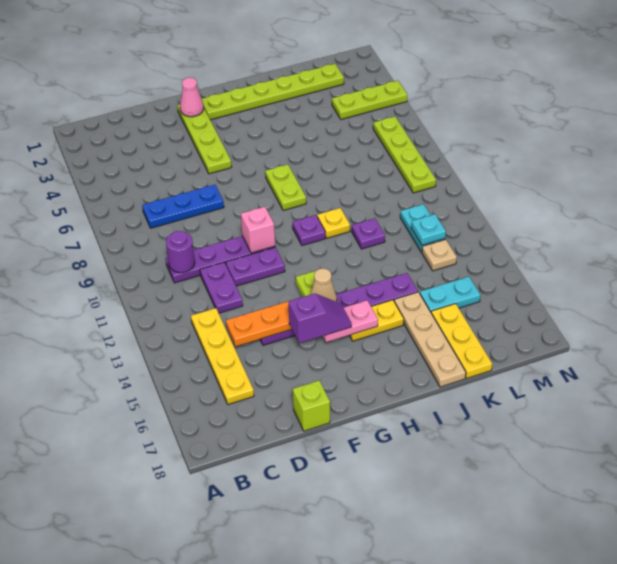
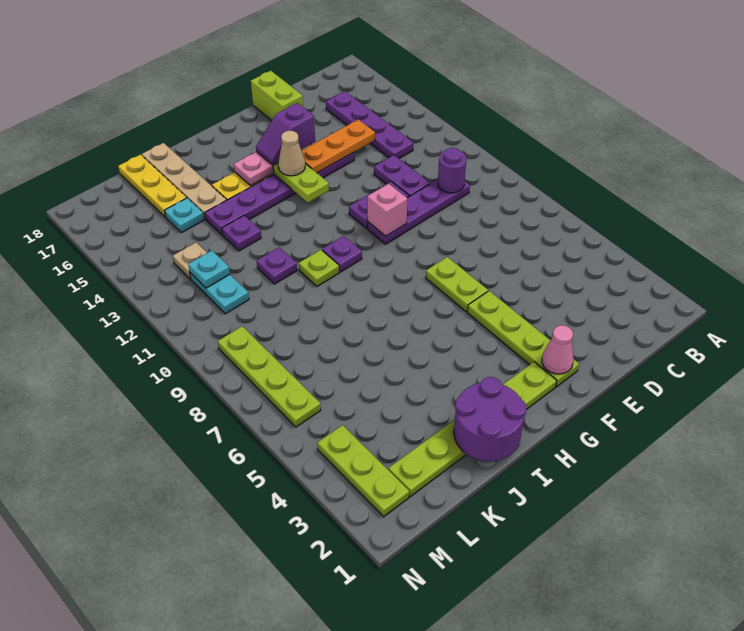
blue 1x3 plate [142,185,224,228] -> none
yellow 1x4 plate [191,308,254,405] -> purple 1x4 plate [326,91,413,158]
lime 1x1 brick [293,381,330,431] -> lime 1x2 brick [251,71,303,120]
lime 1x2 plate [265,164,306,210] -> lime 1x2 plate moved to [426,257,488,312]
none -> purple 2x2 round brick [454,377,526,461]
yellow 1x1 plate [317,208,350,238] -> lime 1x1 plate [299,250,339,287]
none -> purple 1x1 plate [222,216,261,251]
cyan 1x2 plate [420,277,480,312] -> cyan 1x1 plate [165,198,204,233]
lime 1x3 plate [332,81,407,119] -> lime 1x3 plate turned to [317,425,409,517]

